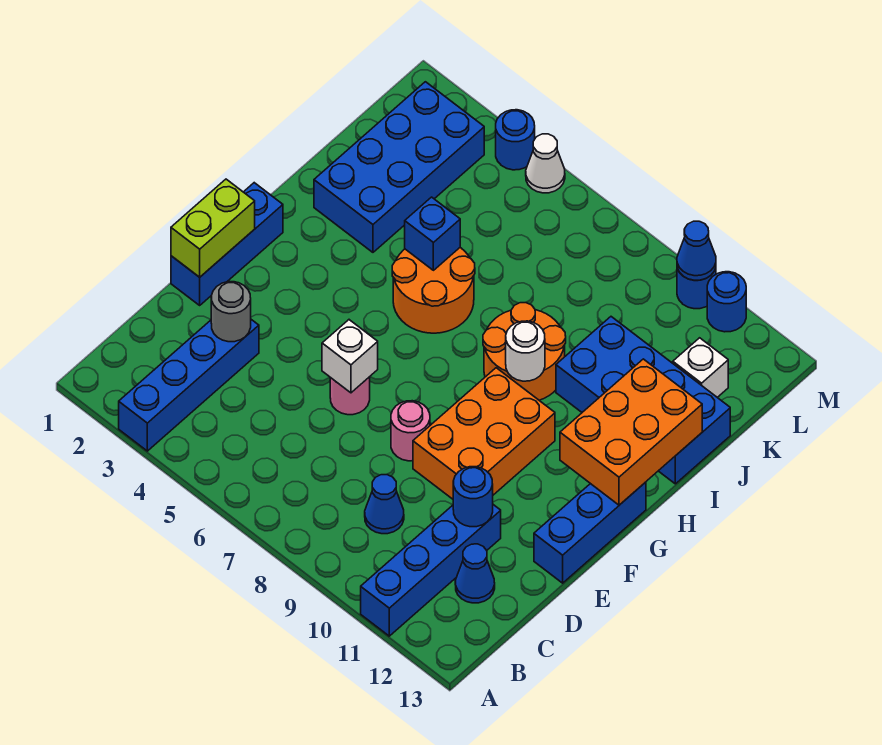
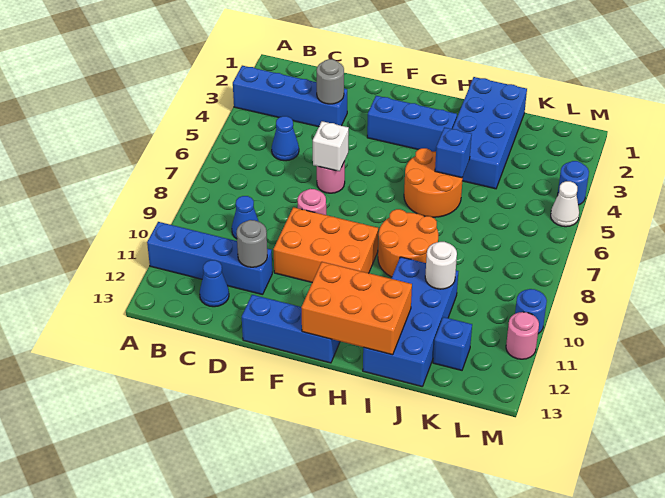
blue 1x1 round brick [453,467,493,527] -> grey 1x1 round brick [237,220,267,267]
blue 1x3 brick [171,183,283,305] -> blue 1x3 brick moved to [367,96,457,152]
lime 1x2 brick [171,179,255,277] -> none
white 1x1 round brick [506,321,545,381] -> white 1x1 round brick moved to [425,242,457,289]
blue 2x4 brick [314,82,484,252] -> blue 2x4 brick turned to [453,77,527,189]
white 1x1 brick [673,338,728,397] -> blue 1x1 brick [433,317,472,370]
blue 1x1 cone [677,221,716,280] -> blue 1x1 cone moved to [272,116,299,161]
blue 1x1 round brick [707,272,746,332] -> pink 1x1 round brick [506,312,539,359]

